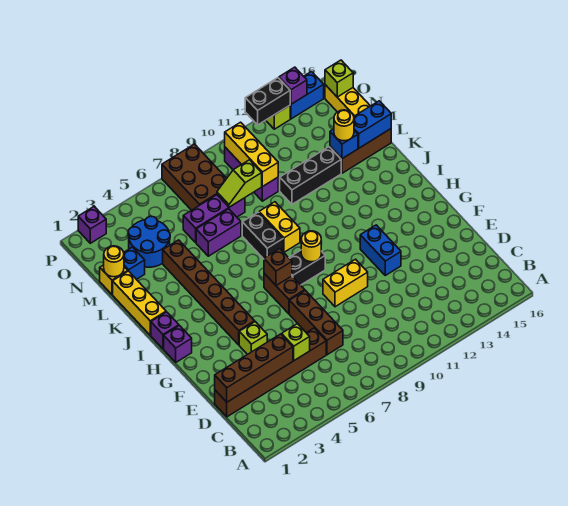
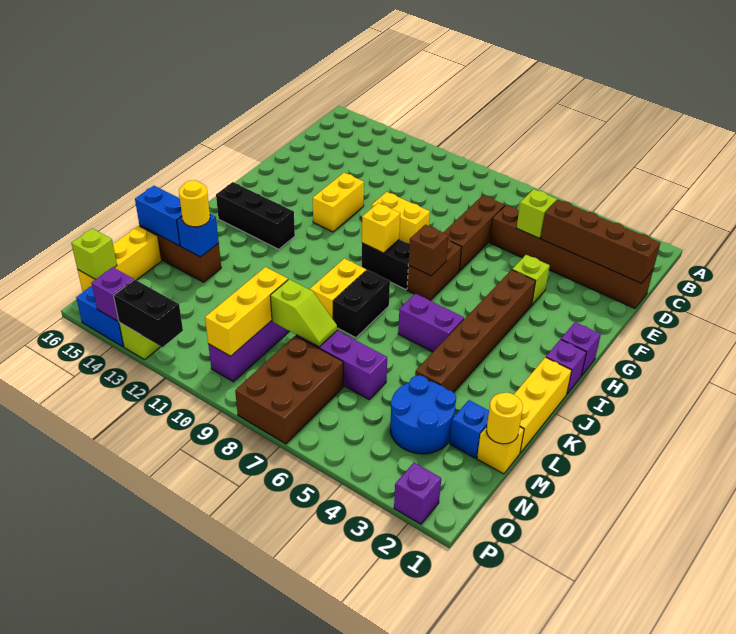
blue 1x2 brick [360,225,401,275] -> yellow 1x2 brick [313,173,364,232]
yellow 1x1 round brick [301,231,321,262] -> yellow 1x1 brick [362,203,400,253]
purple 1x2 brick [196,209,241,256] -> purple 1x2 brick moved to [398,294,464,352]
black 1x3 brick [280,147,341,204] -> black 1x3 brick moved to [216,182,295,249]

